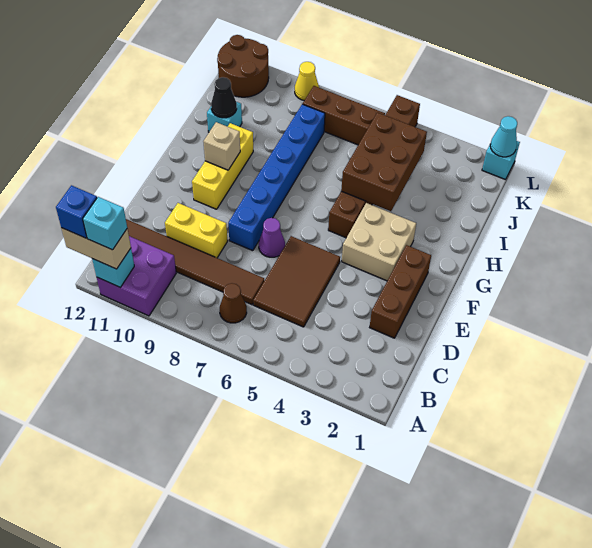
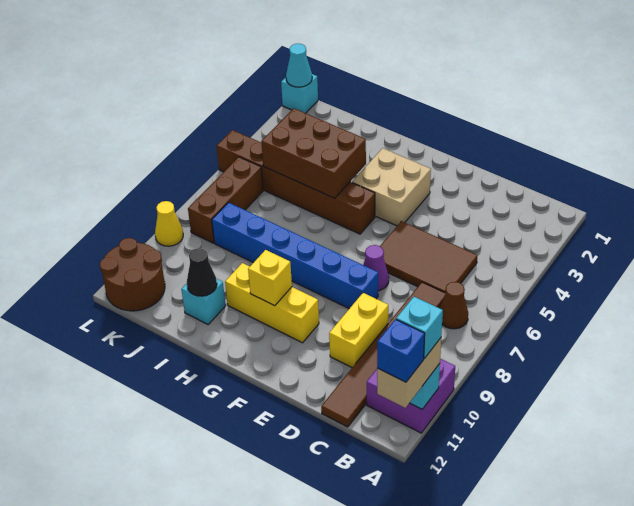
brown 1x3 brick [370,245,431,338] -> none
tan 1x1 brick [203,122,240,170] -> yellow 1x1 brick [248,250,292,306]

